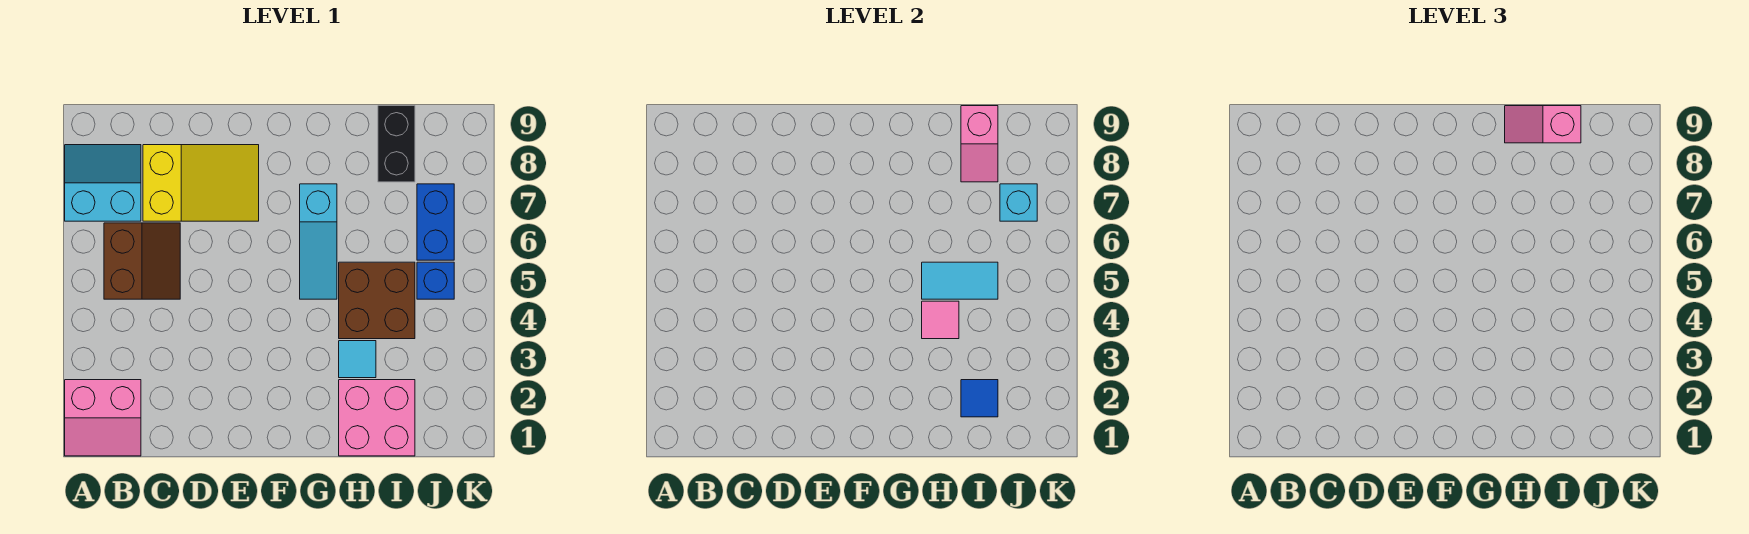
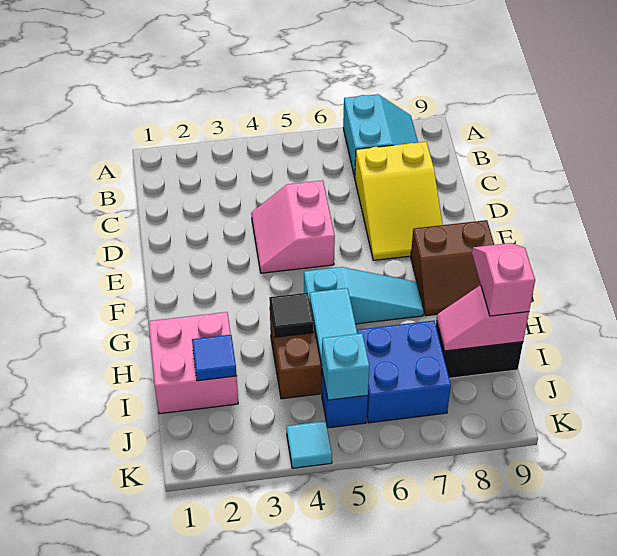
pink 2x2 slope [65,380,141,456] -> pink 2x2 slope moved to [251,180,335,273]
brown 2x2 slope [104,223,180,299] -> brown 2x2 slope moved to [411,220,494,316]
cyan 1x3 slope [300,184,337,299] -> cyan 1x3 slope turned to [304,267,424,324]
cyan 1x1 tile [339,341,376,378] -> cyan 1x1 tile moved to [287,421,332,468]
pink 1x1 tile [922,301,959,339] -> black 1x1 tile [269,293,313,337]
blue 1x2 brick [417,184,454,260] -> blue 2x2 brick [357,321,451,423]
cyan 1x1 brick [1000,184,1037,221] -> cyan 1x1 brick moved to [322,333,369,400]

